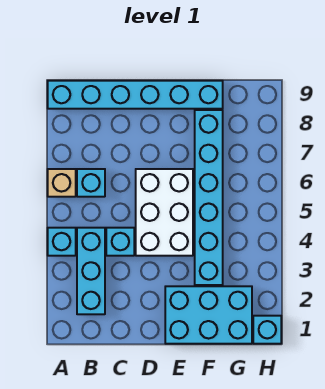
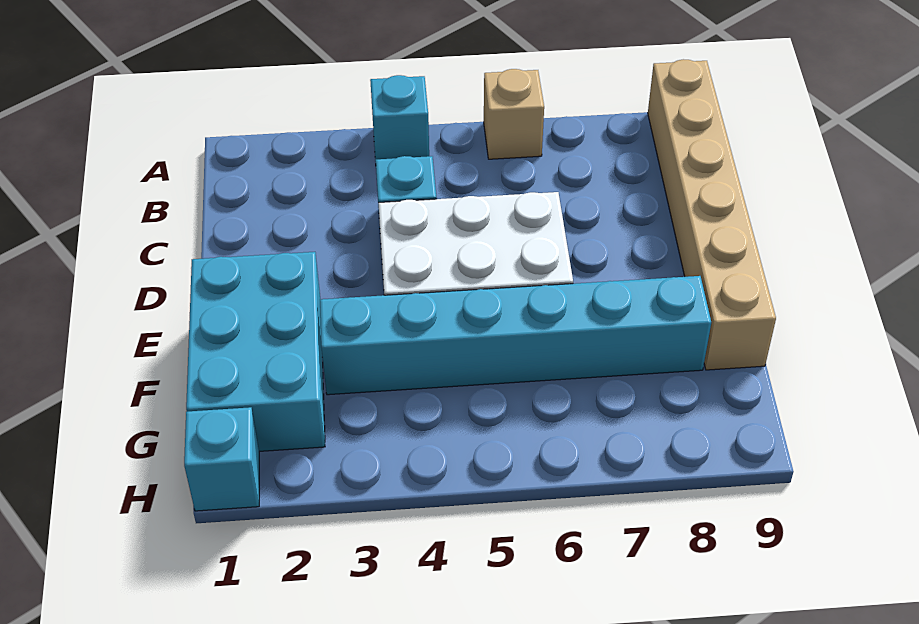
cyan 1x6 brick [48,81,223,109] -> tan 1x6 brick [648,59,776,370]
cyan 1x3 brick [77,228,105,314] -> none
cyan 1x1 brick [77,169,105,197] -> none

